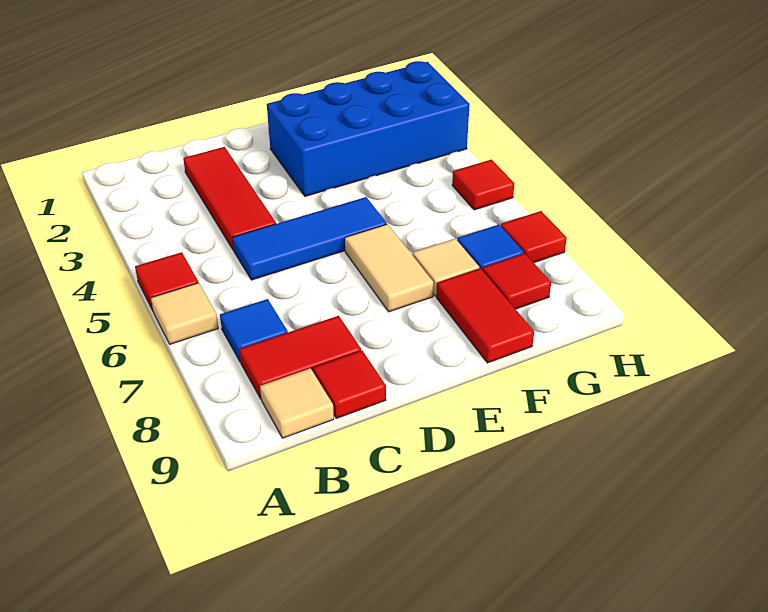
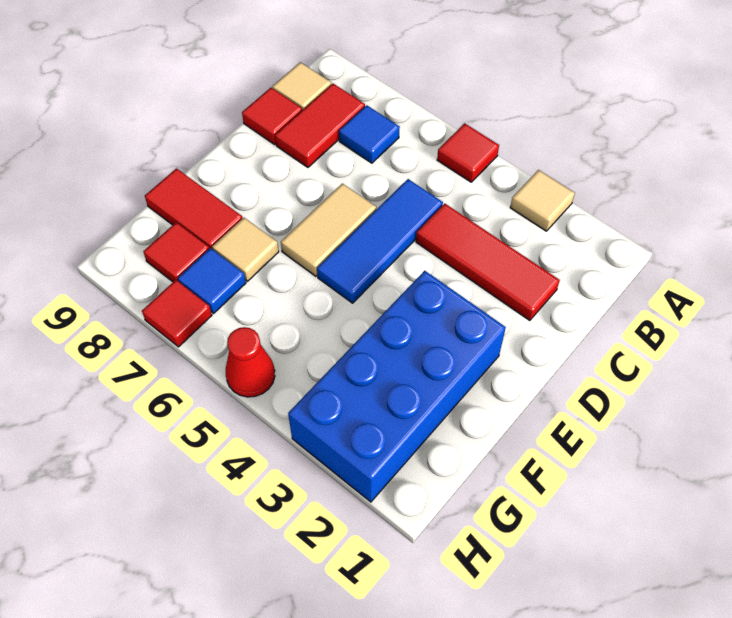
tan 1x1 tile [151,283,218,344] -> tan 1x1 tile moved to [510,170,575,231]
tan 1x2 tile [345,224,434,312] -> tan 1x2 tile turned to [281,183,376,276]
red 1x1 tile [452,159,514,210] -> red 1x1 cone [226,327,275,397]

